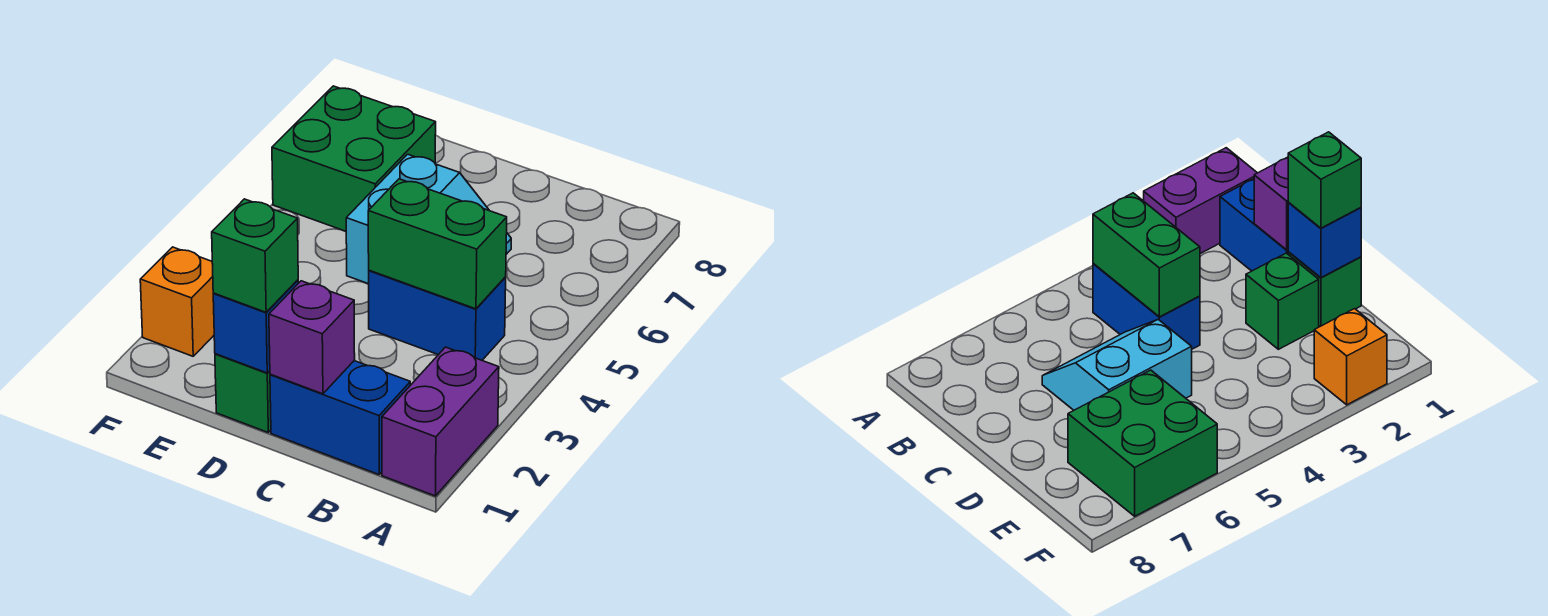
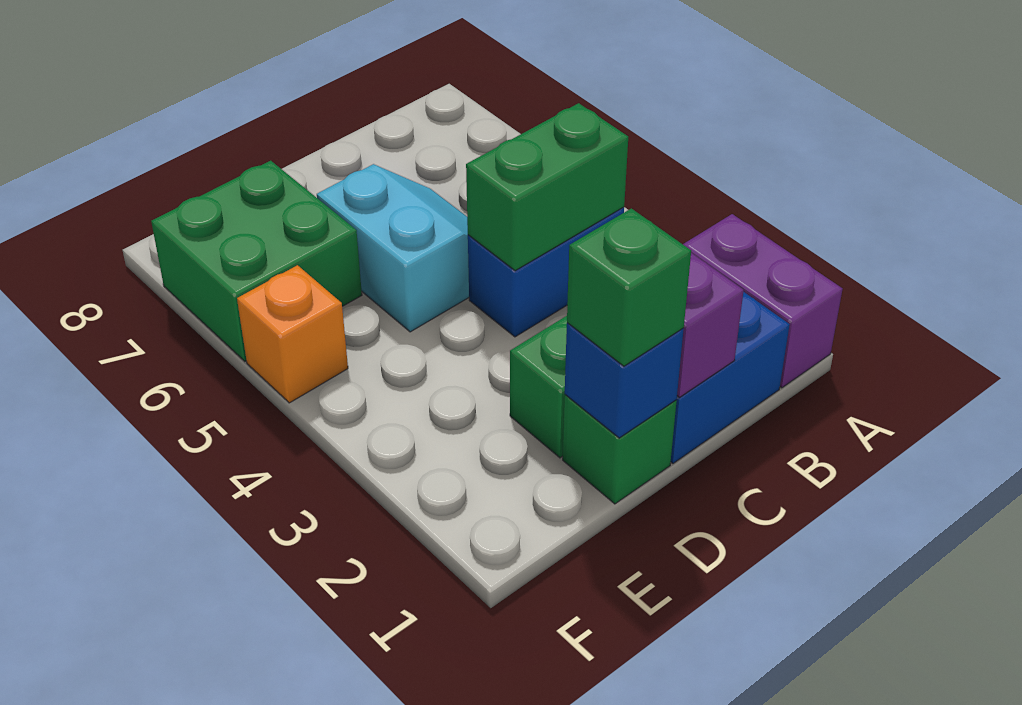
orange 1x1 brick [140,247,214,356] -> orange 1x1 brick moved to [237,265,348,403]

